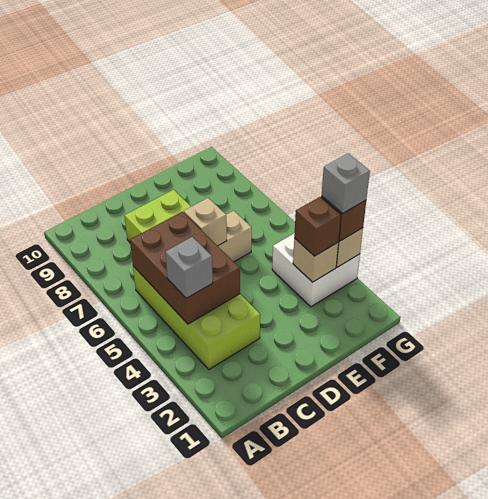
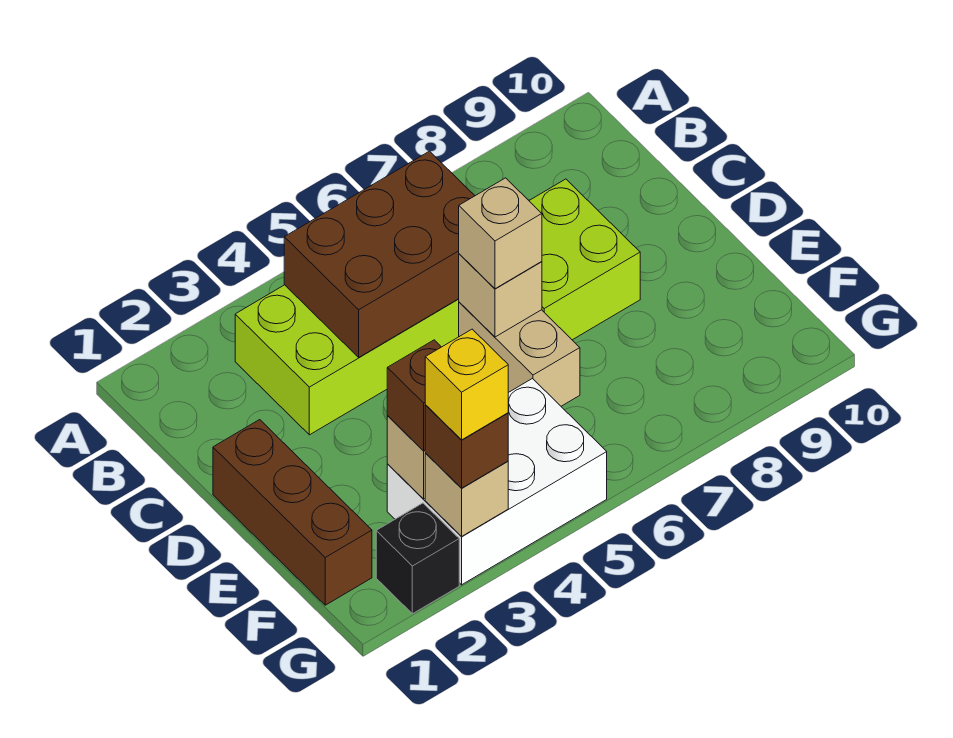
grey 1x1 brick [165,237,213,298] -> none
none -> brown 1x3 brick [213,420,372,605]
none -> tan 1x1 brick [459,178,542,289]
white 2x2 brick [272,233,360,307] -> white 2x3 brick [387,379,607,585]
none -> black 1x1 brick [376,503,459,614]
grey 1x1 brick [322,153,370,214] -> yellow 1x1 brick [425,329,508,440]

